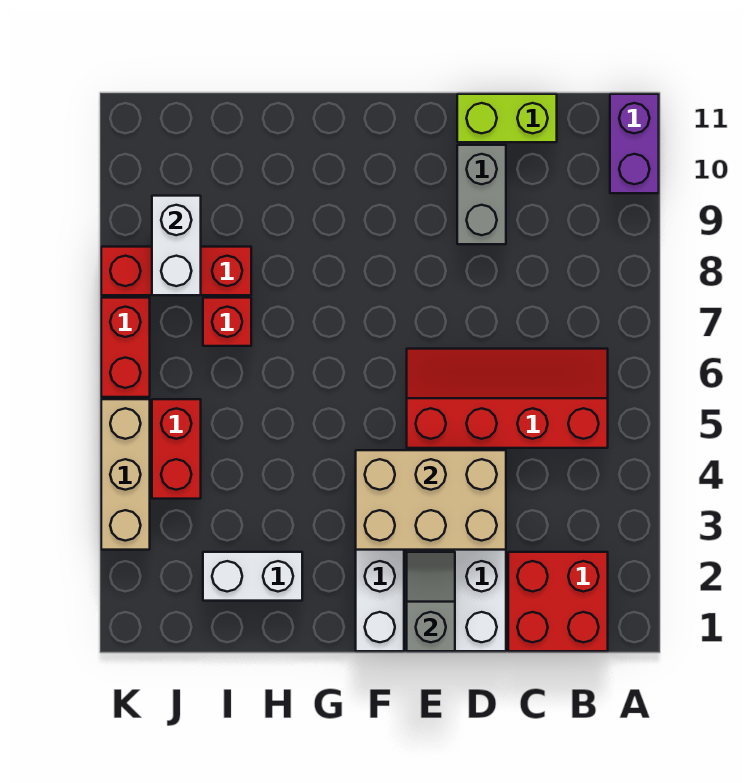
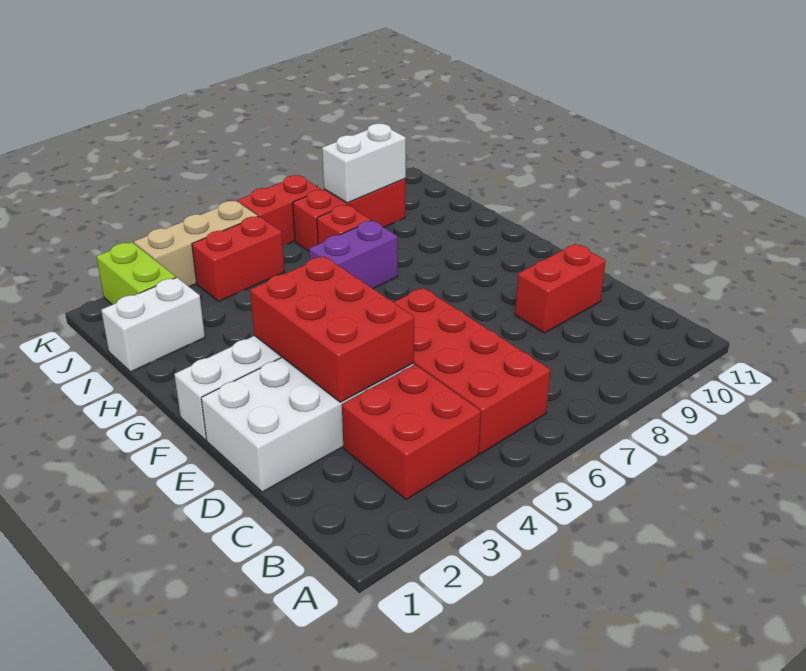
purple 1x2 brick [610,94,659,193] -> purple 1x2 brick moved to [309,221,398,288]
red 2x2 brick [508,552,608,651] -> red 2x2 brick moved to [342,365,481,500]
red 2x4 slope [407,349,608,448] -> red 2x4 brick [394,288,551,454]
lime 1x2 brick [457,94,557,142] -> lime 1x2 brick moved to [97,242,176,305]
tan 2x3 brick [356,450,506,550] -> red 2x3 brick [250,256,414,402]
grey 1x2 brick [457,145,506,244] -> red 1x2 brick [515,244,606,333]
grey 1x2 slope [407,552,455,651] -> none
white 1x2 brick [203,552,302,601] -> white 1x2 brick turned to [101,277,205,372]
red 1x3 brick [101,247,251,295] -> red 1x3 brick turned to [293,179,406,251]

